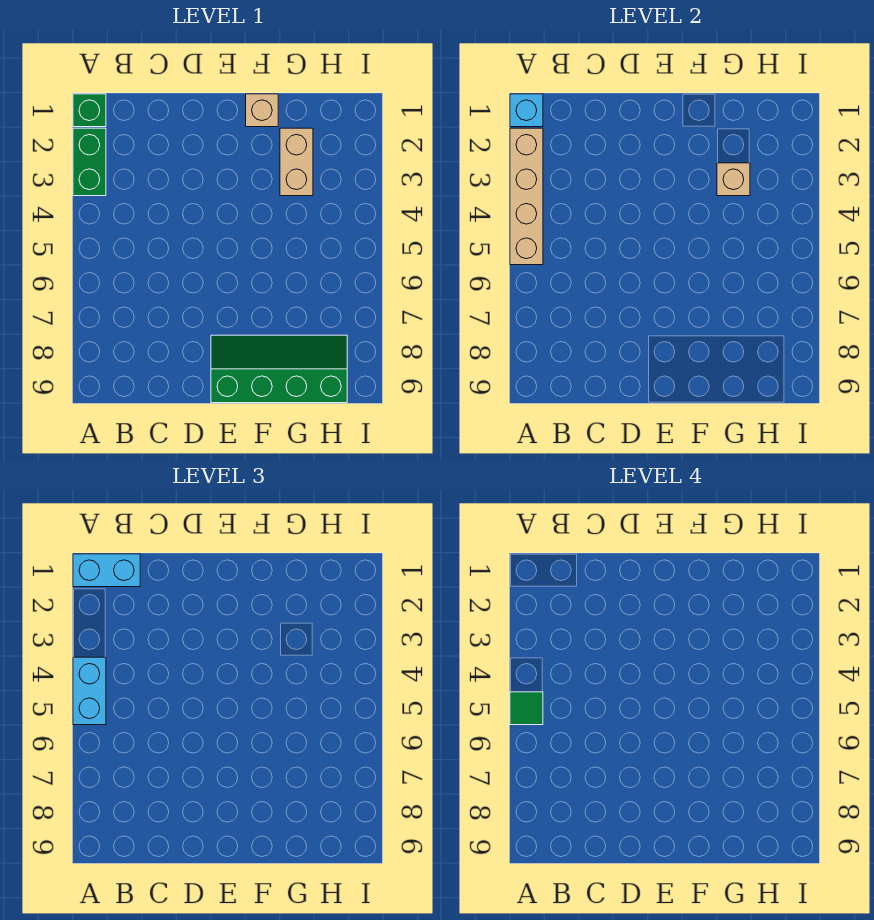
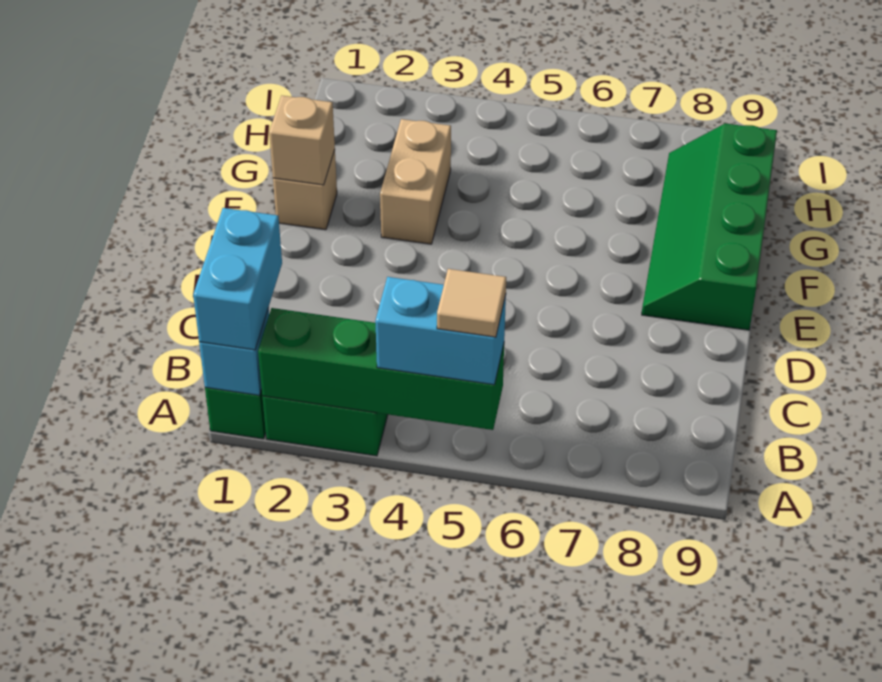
tan 1x4 brick [510,128,543,265] -> green 1x4 brick [258,308,504,430]
green 1x1 tile [510,692,543,725] -> tan 1x1 tile [437,269,506,337]
tan 1x2 brick [280,128,313,196] -> tan 1x2 brick turned to [380,119,451,244]
tan 1x1 brick [717,163,750,196] -> tan 1x1 brick moved to [269,96,335,185]

